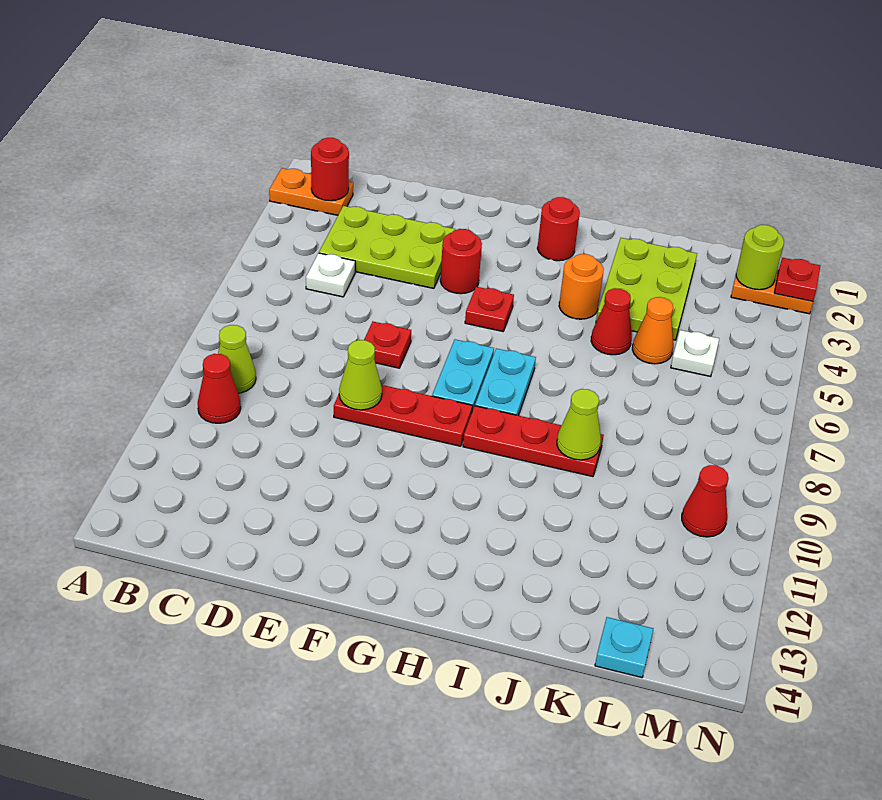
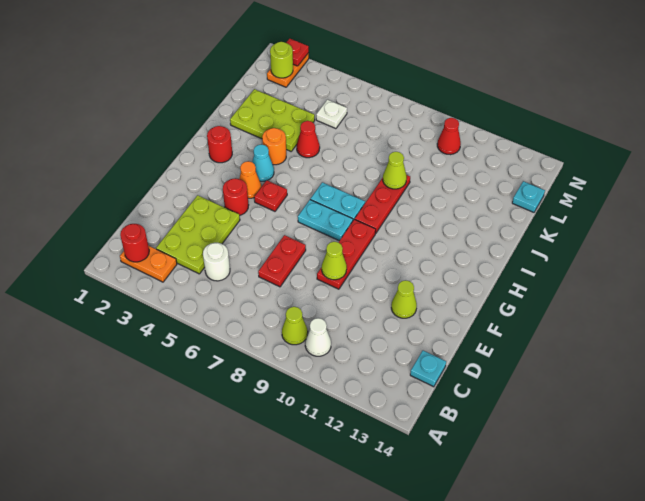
orange 1x2 plate [269,168,353,215] -> orange 1x2 plate turned to [120,246,177,282]
red 1x1 cone [198,354,241,423] -> white 1x1 cone [305,318,331,356]
white 1x1 plate [306,253,355,297] -> white 1x1 round brick [203,243,230,281]
none -> cyan 1x1 plate [410,351,446,387]
red 1x1 plate [364,322,411,368] -> red 1x2 plate [258,235,306,287]
none -> lime 1x1 cone [391,280,417,318]
none -> cyan 1x1 cone [252,144,274,181]
orange 1x1 cone [632,297,673,364] -> orange 1x1 cone moved to [239,161,261,198]

